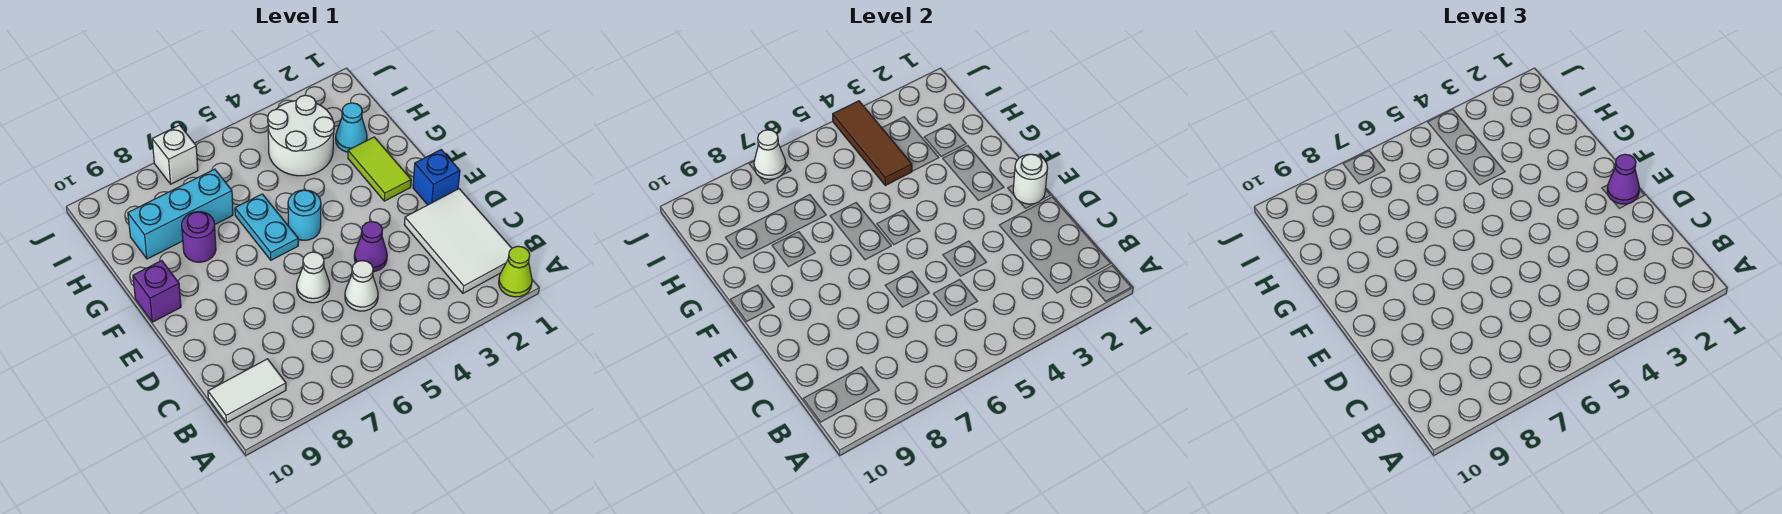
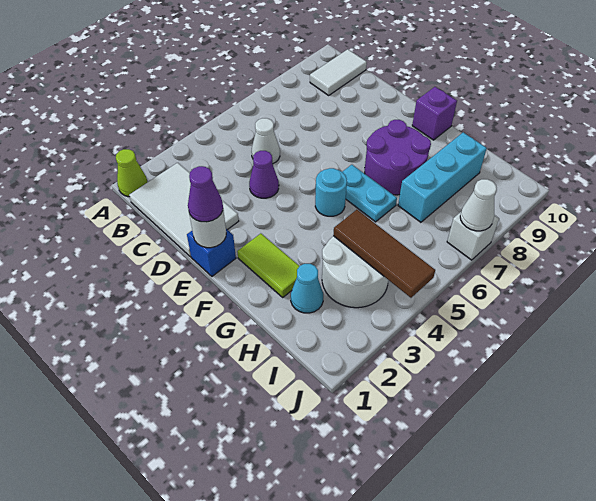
white 1x1 cone [297,252,330,303] -> none
purple 1x1 round brick [182,212,216,262] -> purple 2x2 round brick [365,120,431,195]

